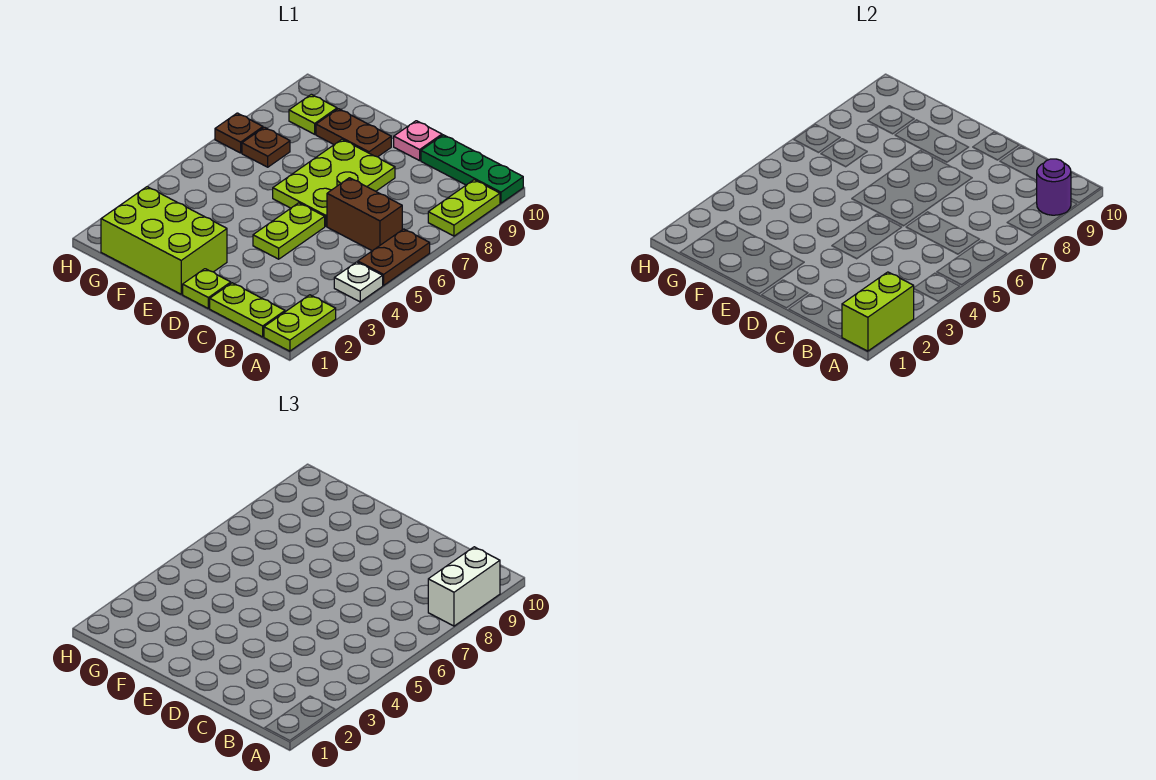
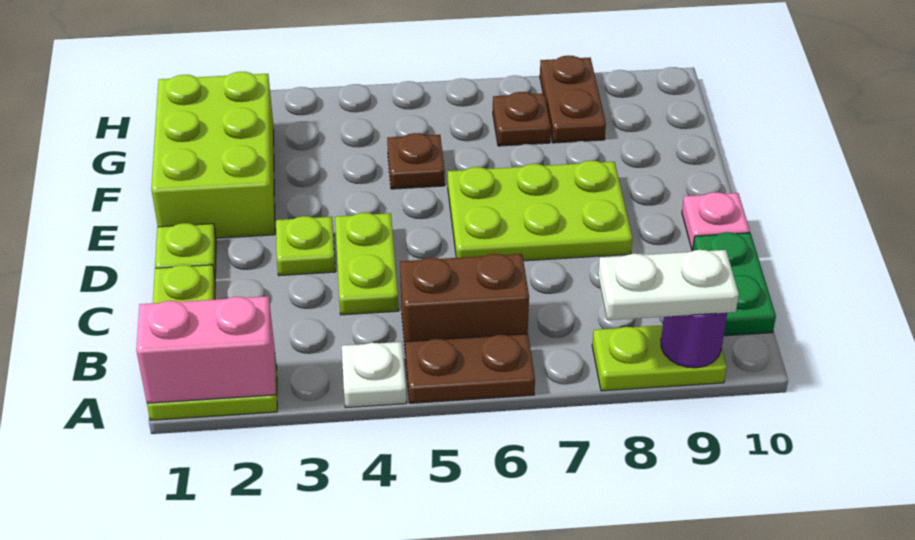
lime 1x2 brick [842,272,914,351] -> pink 1x2 brick [136,296,275,403]
white 1x2 brick [428,547,500,626] -> white 1x2 plate [598,250,739,320]
green 1x3 plate [421,135,523,203] -> green 1x2 plate [693,232,776,336]
brown 1x2 brick [327,178,402,251] -> brown 1x2 brick turned to [400,254,529,356]
lime 1x2 plate [253,203,325,259] -> lime 1x2 plate turned to [335,213,399,315]
brown 1x2 plate [316,109,391,157] -> brown 1x2 plate moved to [540,56,606,143]
lime 1x1 plate [289,94,337,134] -> lime 1x1 plate moved to [276,216,335,276]
brown 1x1 plate [215,113,263,153] -> brown 1x1 plate moved to [387,133,445,189]

